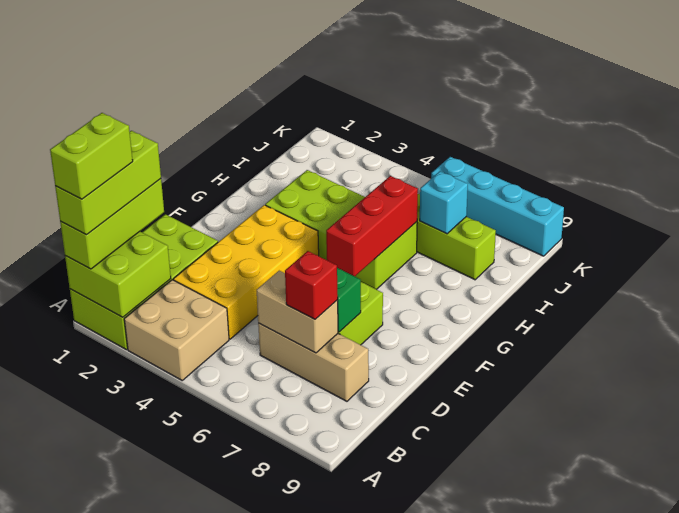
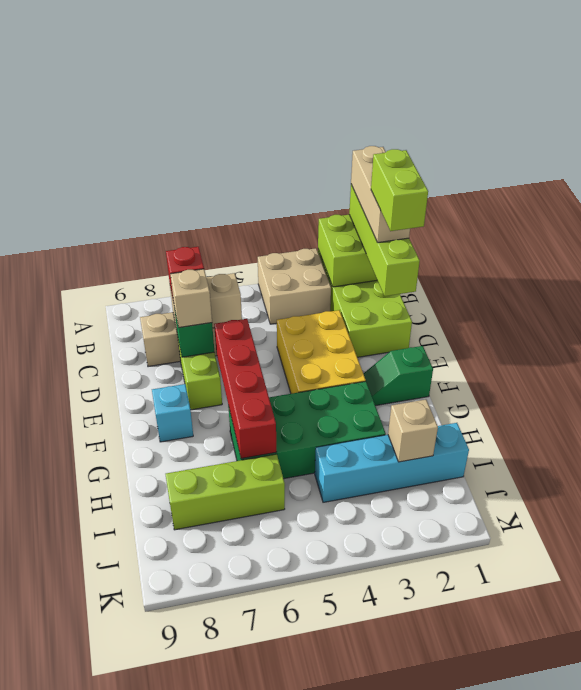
lime 1x3 brick [60,179,164,269] -> lime 1x4 brick [349,185,420,296]
lime 1x3 brick [55,131,161,235] -> tan 1x3 brick [351,146,410,243]
lime 1x2 brick [50,113,133,199] -> lime 1x2 brick moved to [371,149,428,231]
yellow 2x4 brick [173,205,319,339] -> yellow 2x3 brick [277,310,366,394]
none -> tan 1x1 brick [170,269,212,327]
none -> green 1x2 slope [363,346,433,406]
red 1x3 brick [326,176,418,276] -> red 1x4 brick [214,319,276,459]
lime 2x4 brick [265,170,417,289] -> green 2x4 brick [228,381,386,479]
none -> tan 1x1 brick [388,400,438,462]
cyan 1x1 brick [420,171,468,234] -> cyan 1x1 brick moved to [152,384,193,442]
cyan 1x4 brick [431,157,564,256] -> cyan 1x4 brick moved to [315,423,469,502]

